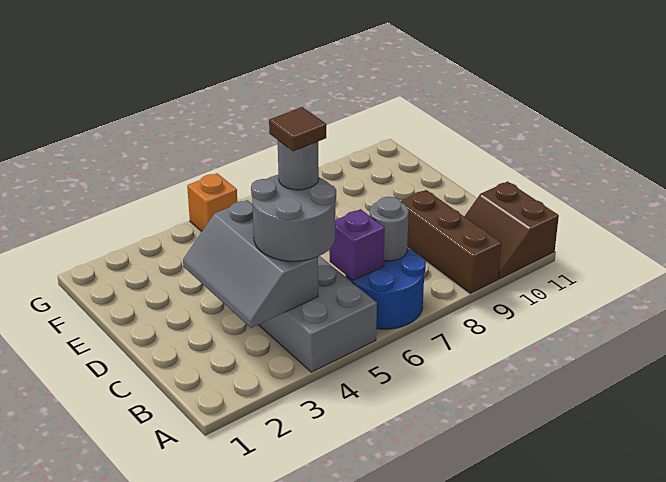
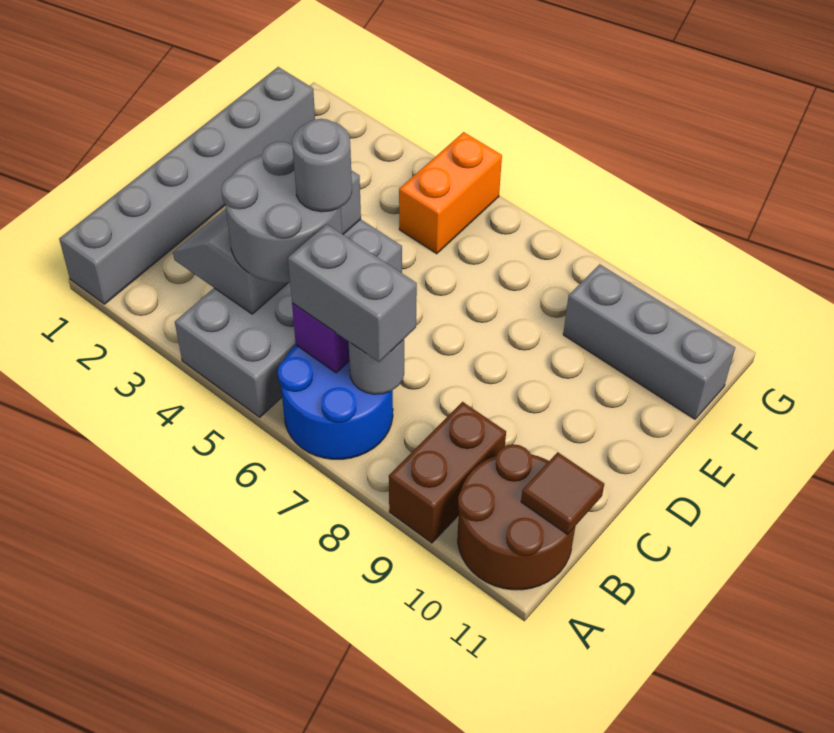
none -> grey 1x6 brick [59,67,315,304]
brown 1x3 brick [401,190,501,293] -> brown 1x2 brick [389,402,506,543]
brown 2x2 slope [464,182,559,279] -> brown 2x2 round brick [458,444,575,590]
none -> grey 1x2 brick [288,224,417,362]
brown 1x1 tile [269,107,326,151] -> brown 1x1 tile moved to [521,452,604,535]
none -> grey 1x3 brick [563,264,735,419]
orange 1x1 brick [187,173,237,231] -> orange 1x2 brick [399,132,502,254]

